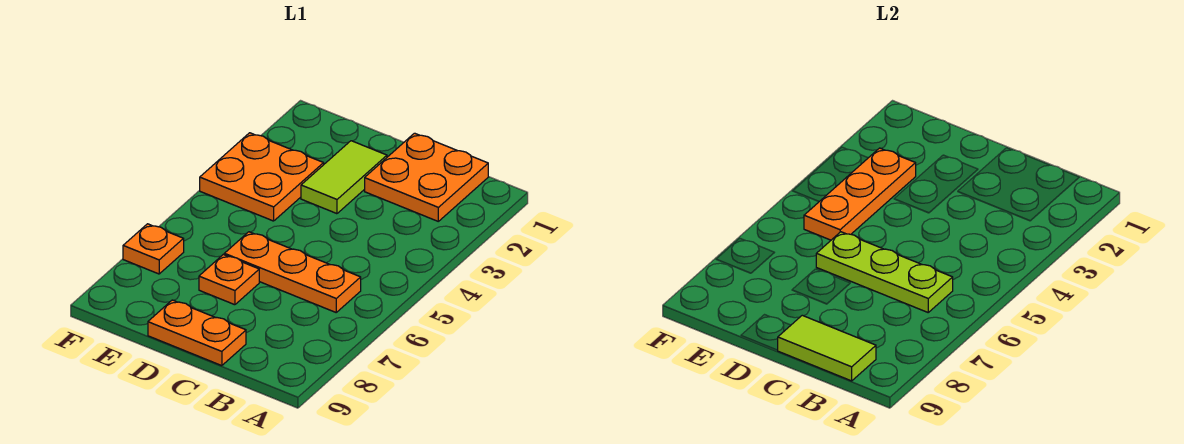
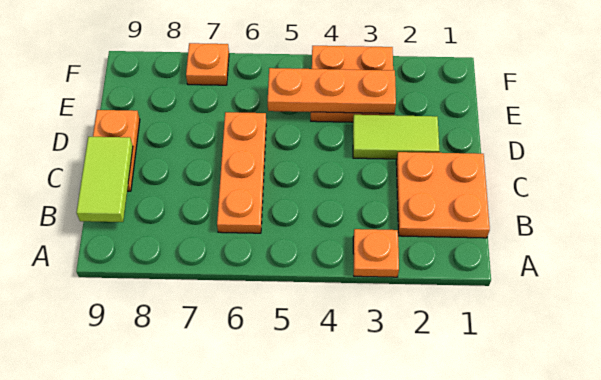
lime 1x3 plate [816,232,953,312] -> none
orange 1x1 plate [199,255,259,305] -> orange 1x1 plate moved to [353,229,399,277]

